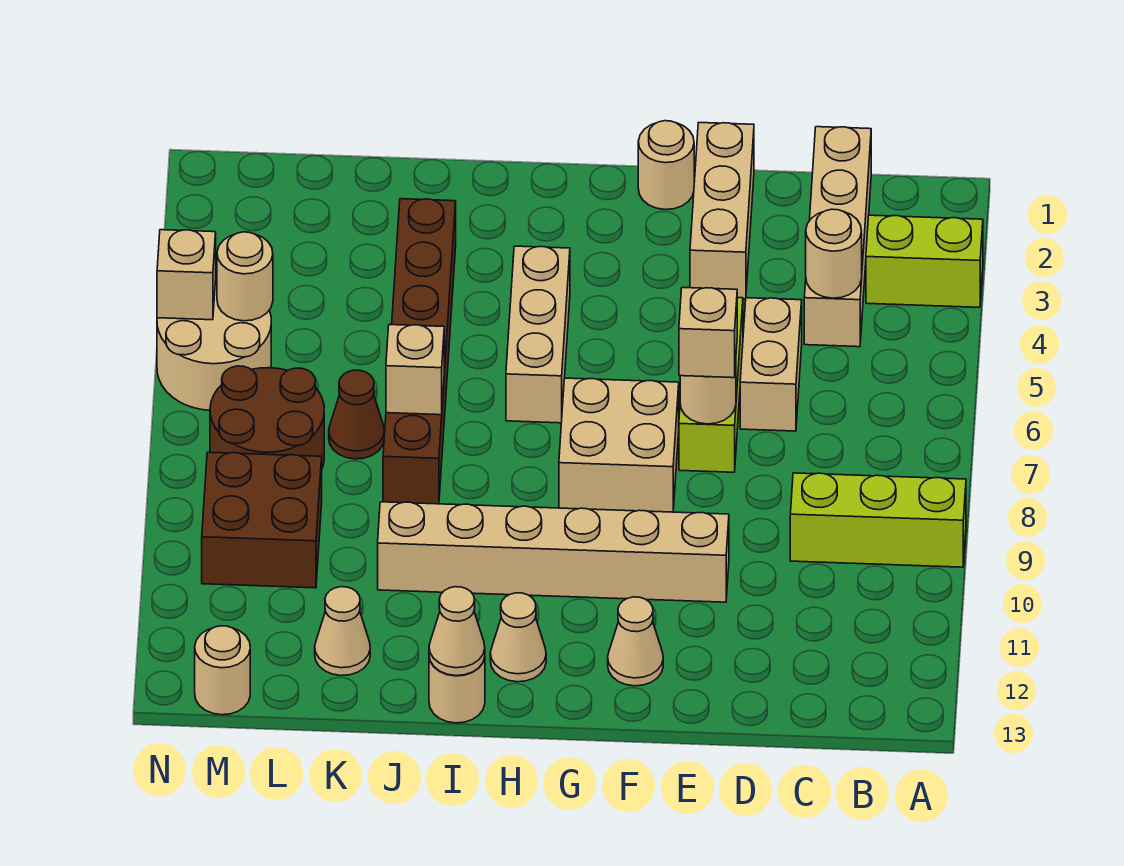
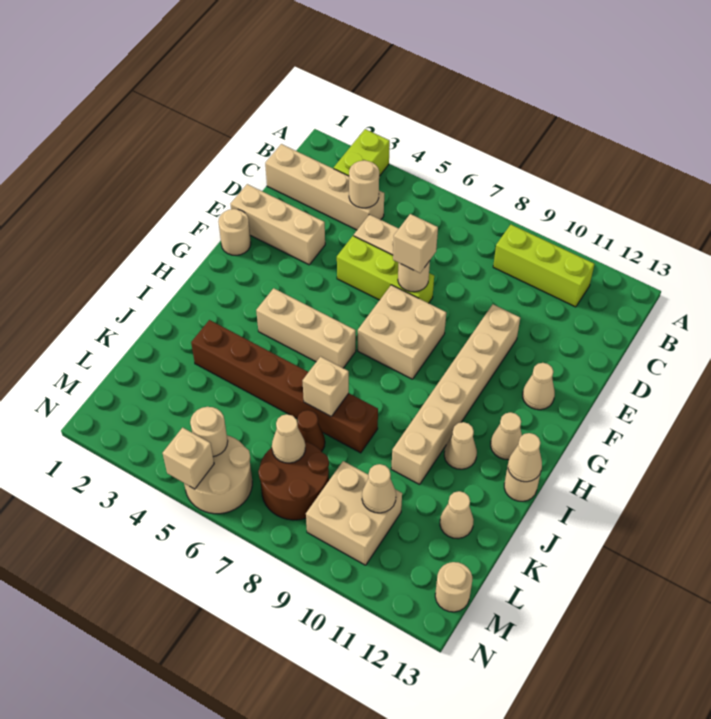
lime 1x3 brick [790,473,966,567] -> lime 1x3 brick turned to [493,225,594,307]
none -> tan 1x1 cone [444,422,477,469]
none -> tan 1x1 cone [272,414,305,463]
brown 2x2 brick [202,452,322,588] -> tan 2x2 brick [306,461,402,565]
none -> tan 1x1 cone [362,464,396,513]

